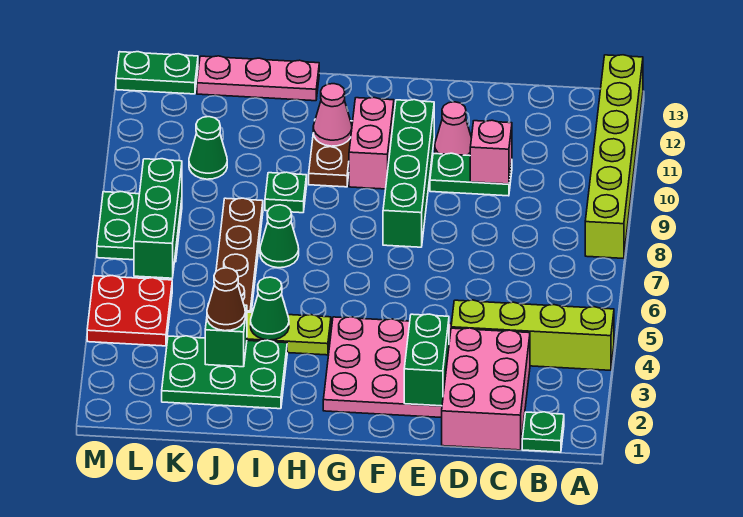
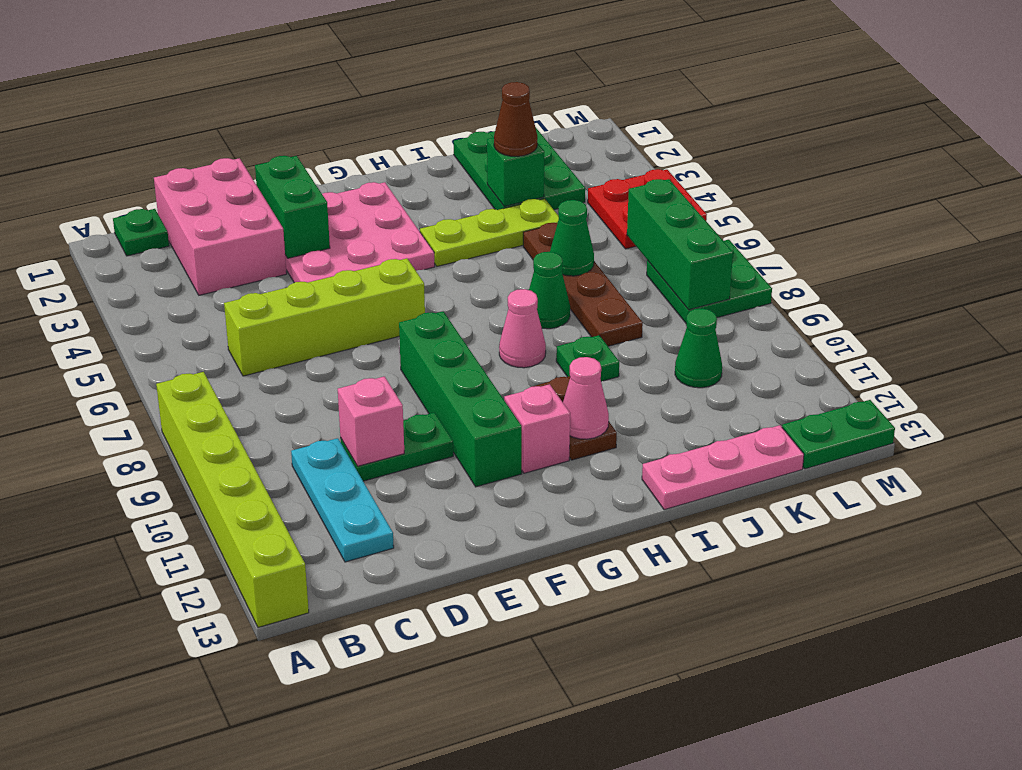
lime 1x4 brick [451,300,614,370] -> lime 1x4 brick moved to [224,258,425,376]
none -> cyan 1x3 plate [291,438,394,562]
pink 1x1 cone [435,102,471,156] -> pink 1x1 cone moved to [499,289,546,368]
pink 1x2 brick [349,98,394,189] -> pink 1x1 brick [504,384,570,473]
green 2x3 plate [162,336,287,409] -> green 2x3 plate turned to [454,127,585,210]
green 1x1 cone [251,277,289,340] -> green 1x1 cone moved to [550,200,594,276]

